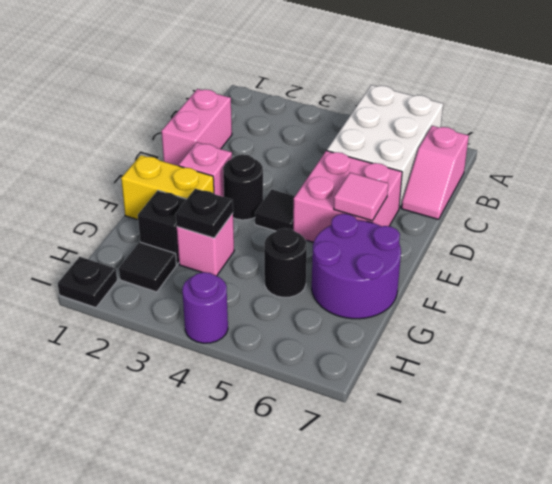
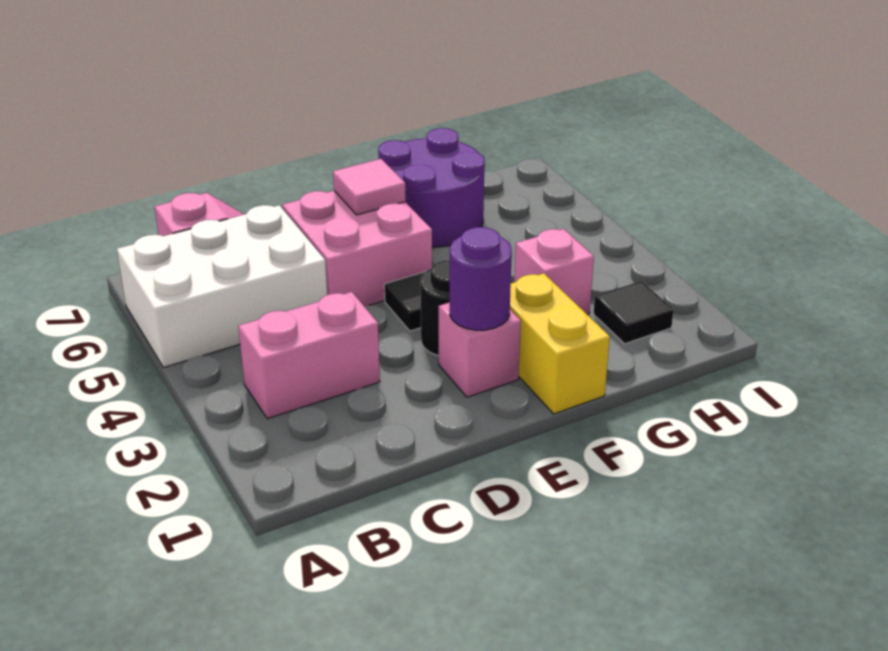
pink 1x2 brick [161,89,232,166] -> pink 1x2 brick moved to [238,292,380,419]
black 1x1 brick [138,190,186,264] -> none
black 1x1 plate [176,189,233,238] -> none
black 1x1 round brick [264,228,307,297] -> none
black 1x1 plate [58,257,117,308] -> none
purple 1x1 round brick [182,272,228,343] -> purple 1x1 round brick moved to [450,227,512,330]

